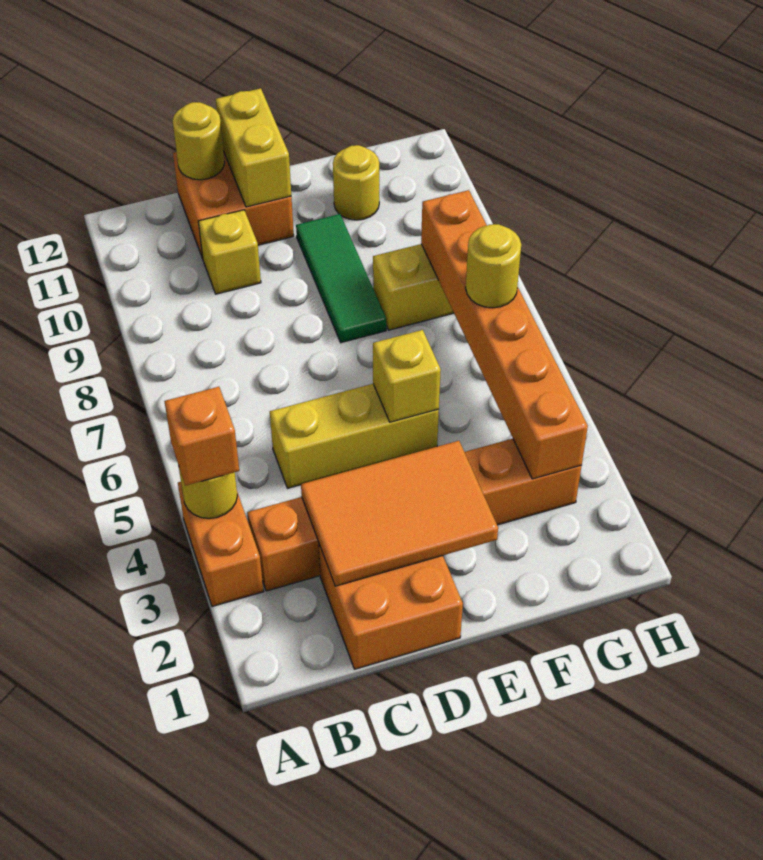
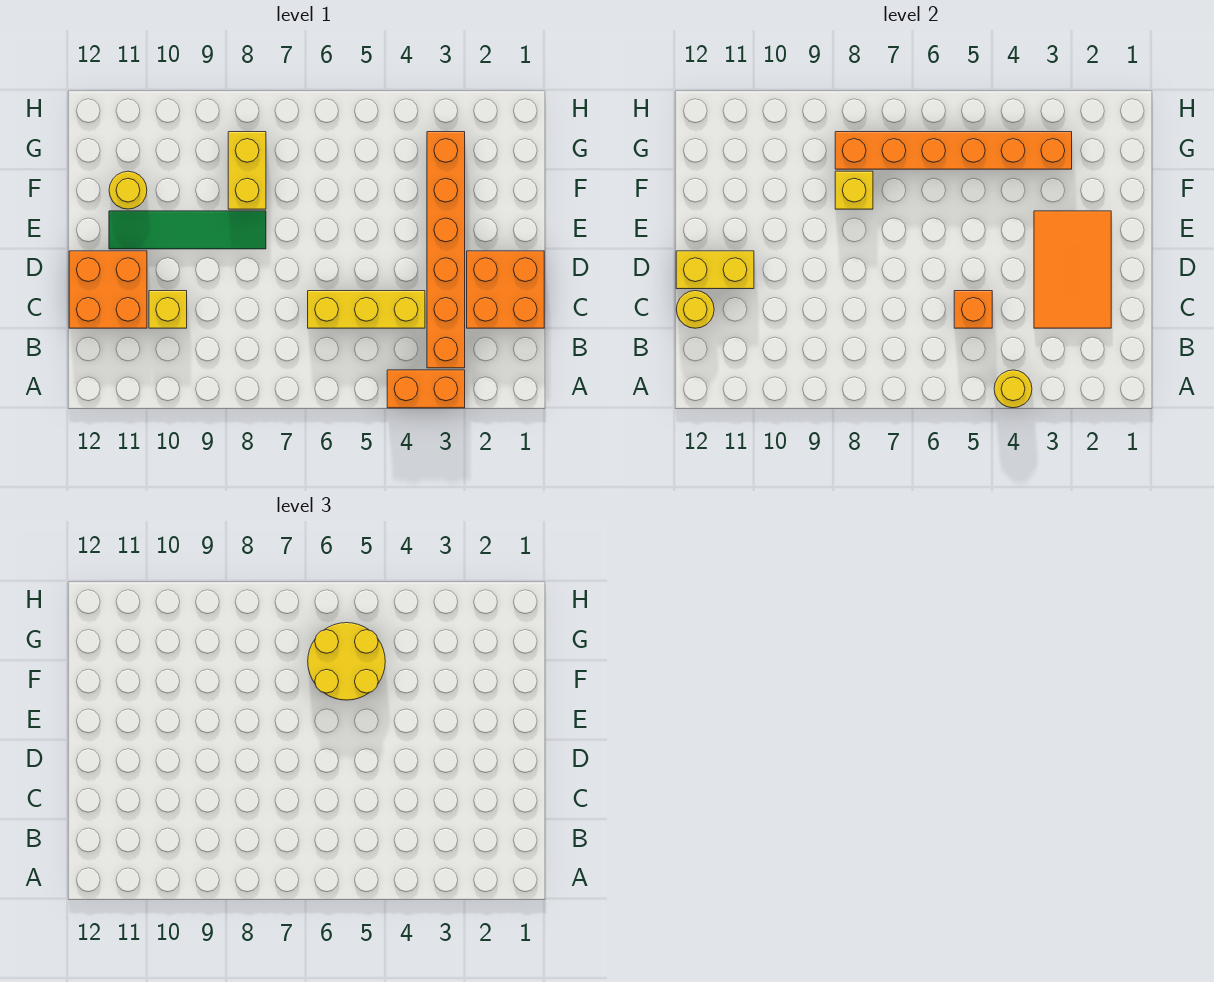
orange 1x1 brick [164,387,239,486] -> orange 1x1 brick moved to [954,291,992,328]
yellow 1x3 brick [270,384,439,488] -> yellow 1x3 brick turned to [308,291,425,328]
yellow 1x1 brick [373,330,441,422] -> yellow 1x1 brick moved to [835,171,873,209]
green 1x3 tile [296,214,386,343] -> green 1x4 tile [109,211,266,249]
yellow 1x1 round brick [466,224,521,308] -> yellow 2x2 round brick [308,623,385,700]

